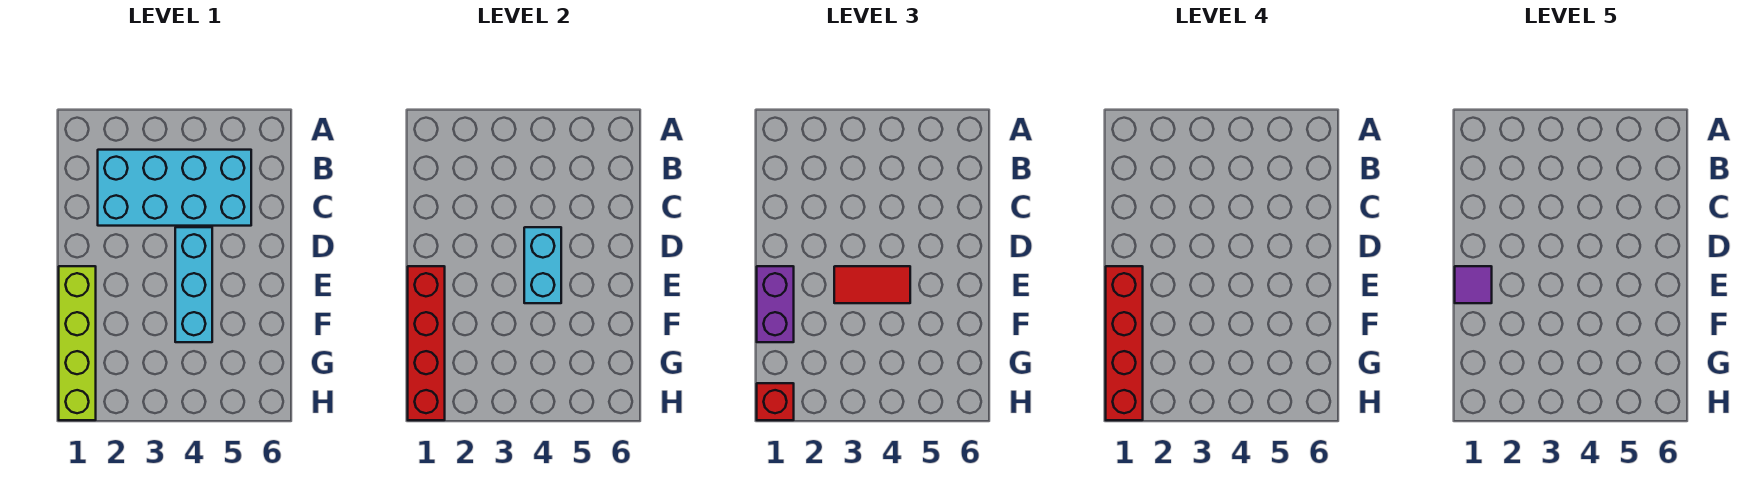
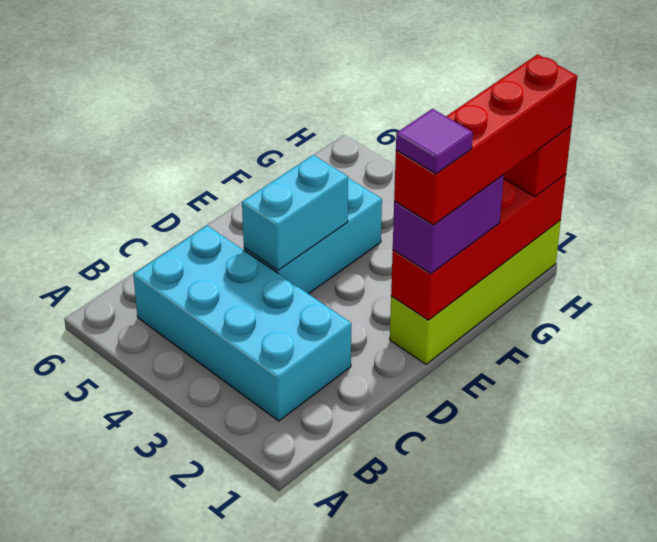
red 1x2 tile [834,266,910,303] -> none

